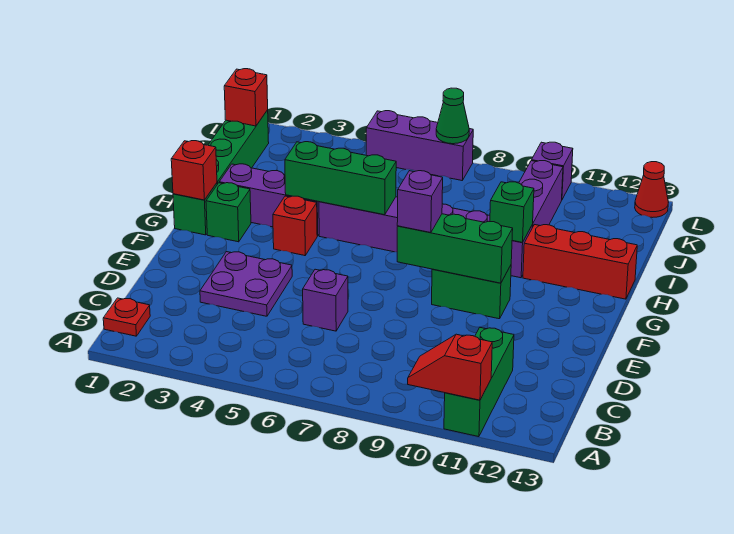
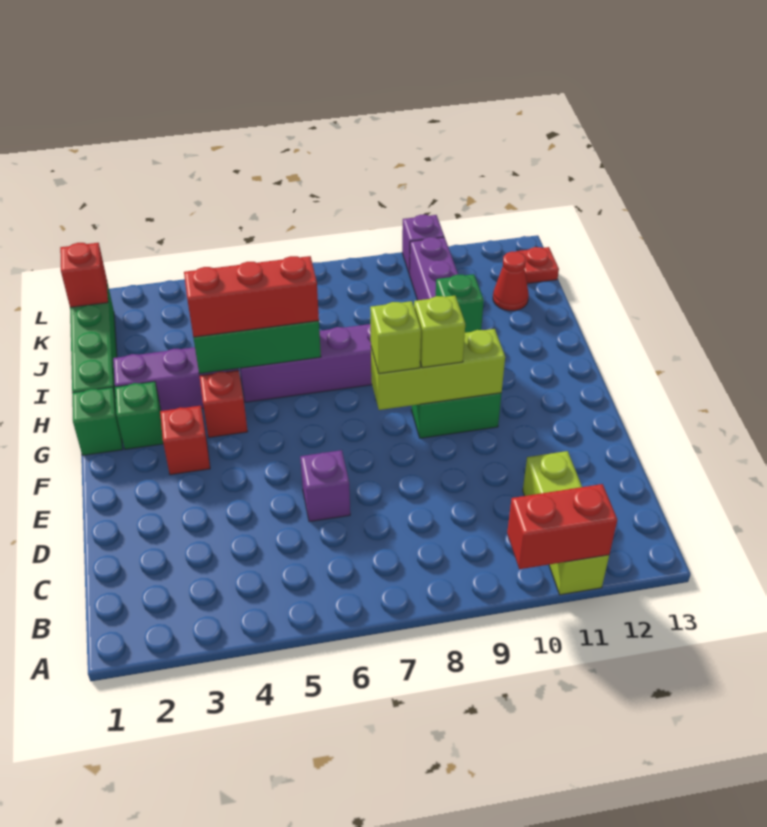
red 1x2 slope [408,334,492,400] -> red 1x2 brick [507,484,617,569]
green 1x3 brick [444,328,514,437] -> lime 1x3 brick [523,451,609,595]
red 1x1 plate [103,298,150,336] -> red 1x1 plate moved to [516,247,559,284]
purple 2x2 plate [200,252,292,316] -> none
green 1x3 brick [397,214,513,283] -> lime 1x3 brick [371,329,505,410]
purple 1x1 brick [397,171,443,233] -> lime 1x1 brick [370,301,421,374]
none -> lime 1x1 brick [414,296,465,368]
red 1x1 brick [171,141,217,200] -> red 1x1 brick moved to [160,406,210,475]
red 1x3 brick [523,225,637,299] -> red 1x3 brick moved to [184,256,319,337]
purple 1x3 brick [366,111,473,180] -> none
green 1x1 cone [436,88,469,144] -> none
red 1x1 cone [635,162,668,218] -> red 1x1 cone moved to [493,252,529,311]

